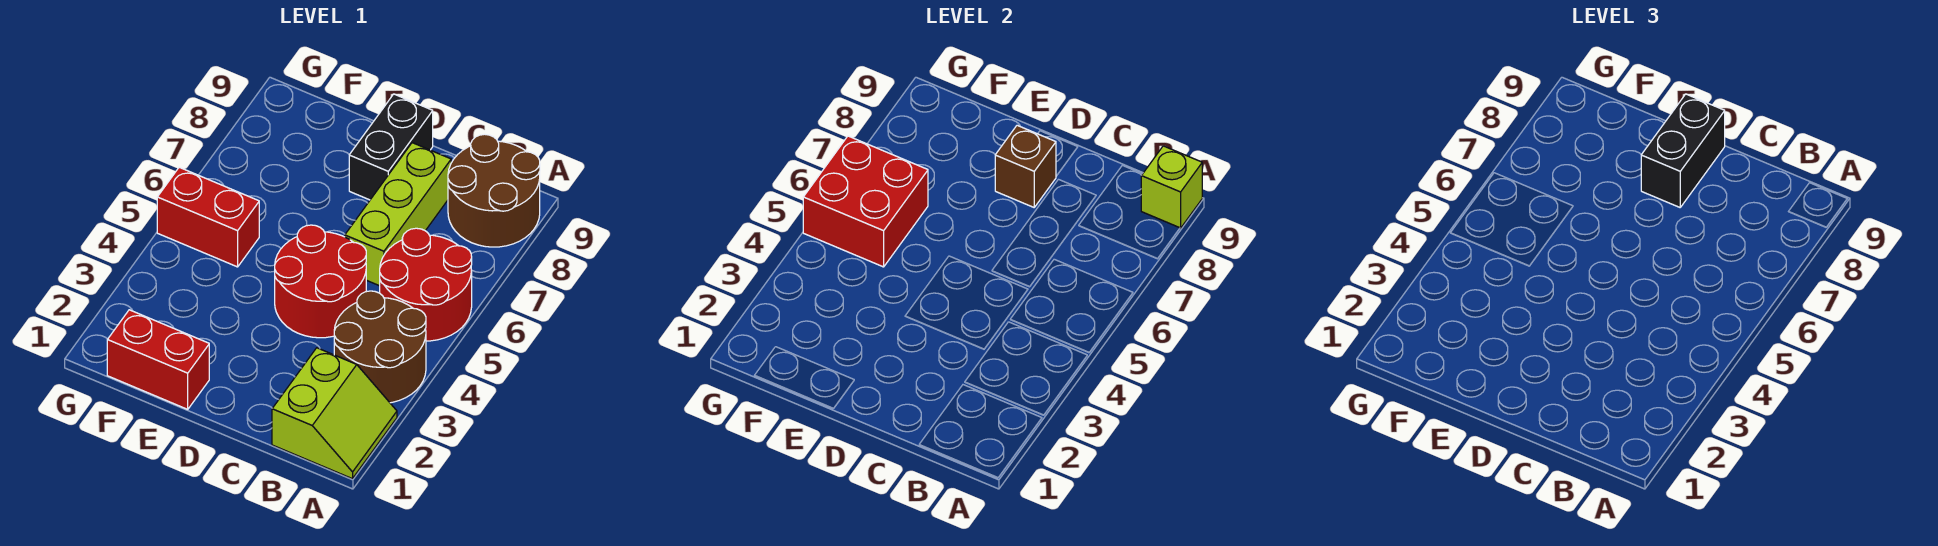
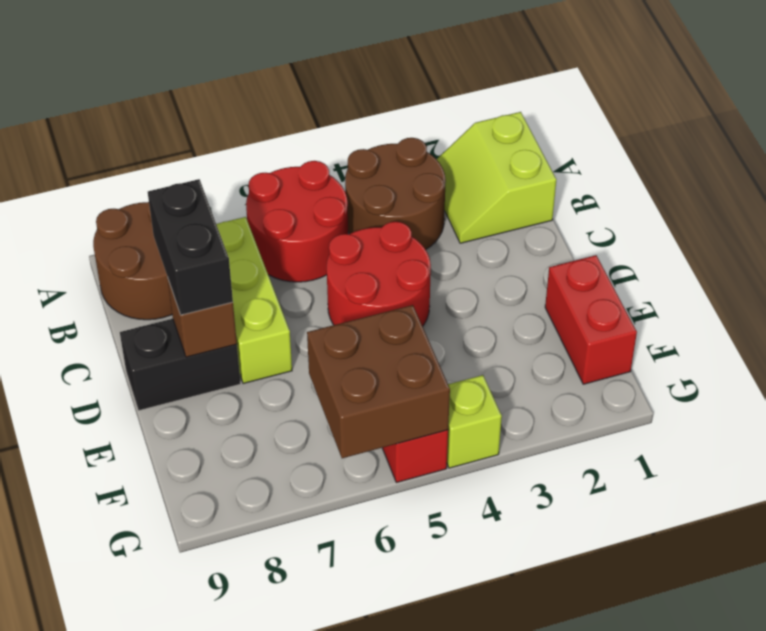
lime 2x2 slope [272,348,397,479] -> lime 2x2 slope turned to [437,112,556,243]
lime 1x1 brick [1141,146,1202,228] -> lime 1x1 brick moved to [447,375,502,468]
lime 1x3 brick [345,143,451,286] -> lime 1x3 brick turned to [216,217,292,384]
black 1x2 brick [1641,94,1725,207] -> black 1x2 brick turned to [148,179,233,315]
red 2x2 brick [803,136,928,267] -> brown 2x2 brick [307,305,450,458]

